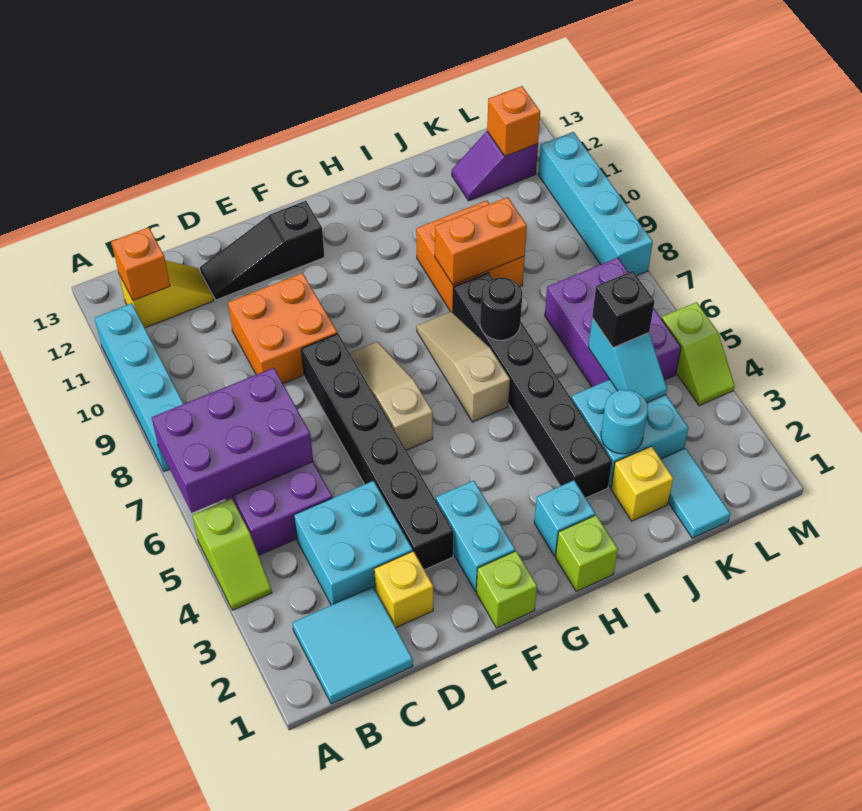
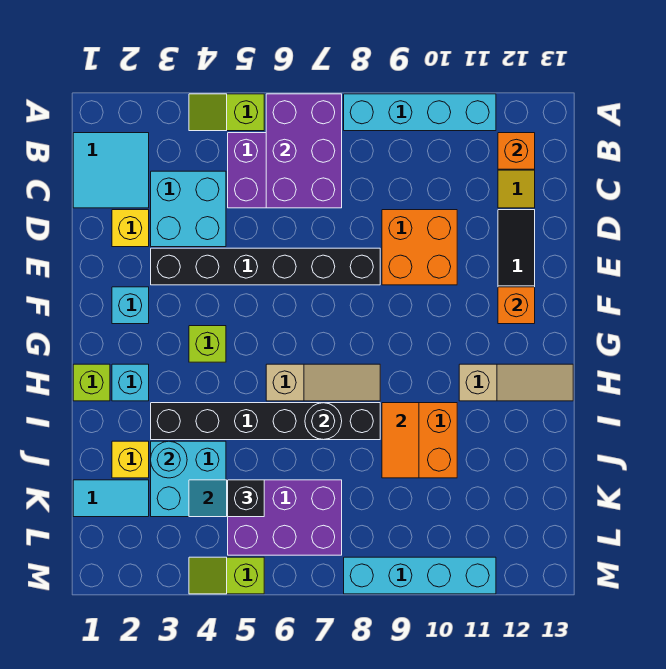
lime 1x1 brick [476,551,537,628] -> lime 1x1 brick moved to [189,326,226,362]
cyan 1x2 brick [436,481,515,592] -> cyan 1x1 brick [112,287,149,324]
tan 1x3 slope [350,342,433,450] -> tan 1x3 slope moved to [459,364,573,401]
orange 1x2 brick [435,197,527,285] -> orange 1x2 tile [382,403,419,478]
purple 1x2 slope [452,131,538,201] -> none
orange 1x1 brick [487,86,540,156] -> orange 1x1 brick moved to [498,287,535,324]

